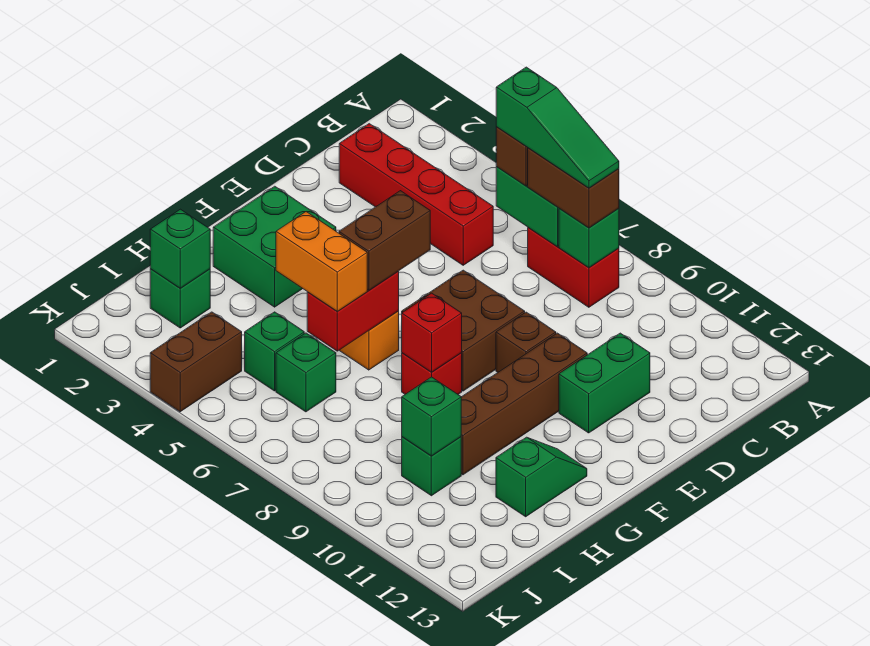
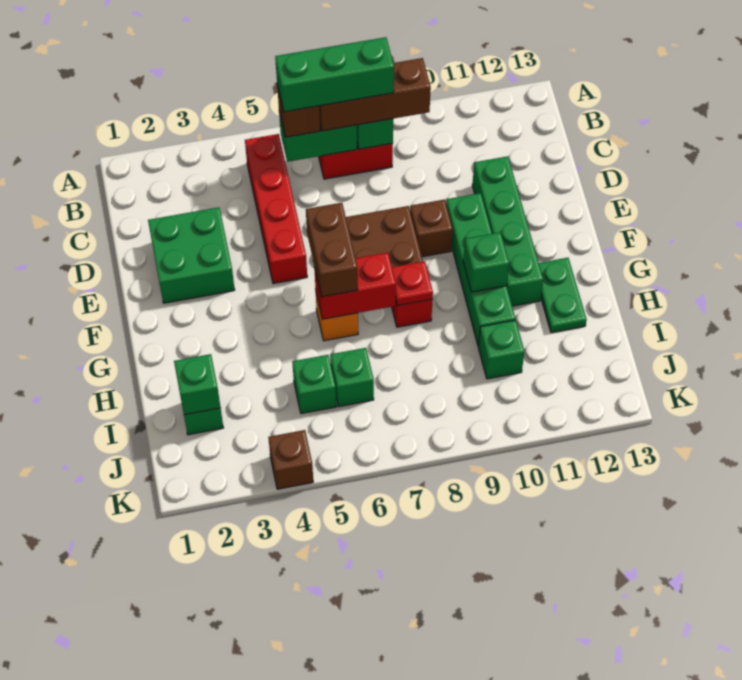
green 1x3 slope [496,67,619,188] -> green 1x3 brick [275,37,394,112]
brown 1x2 brick [528,148,619,228] -> brown 1x3 brick [319,58,431,131]
red 1x4 brick [339,124,493,265] -> red 1x4 brick turned to [245,134,307,284]
green 1x2 brick [559,333,650,433] -> green 1x4 brick [472,156,543,306]
brown 1x4 brick [461,333,587,475] -> green 1x4 brick [446,193,515,346]
green 2x2 brick [213,186,336,307] -> green 2x2 brick moved to [148,207,235,303]
red 1x2 brick [307,271,399,351] -> red 1x2 brick turned to [314,253,396,319]
red 1x1 brick [402,293,462,372] -> red 1x1 plate [392,261,433,306]
green 1x2 slope [496,437,587,517] -> green 1x2 plate [539,258,587,333]
orange 1x2 brick [276,212,367,311] -> none
green 1x1 brick [402,377,461,456] -> green 1x1 brick moved to [463,232,509,292]
brown 1x2 brick [150,312,242,412] -> brown 1x1 brick [268,430,313,489]

